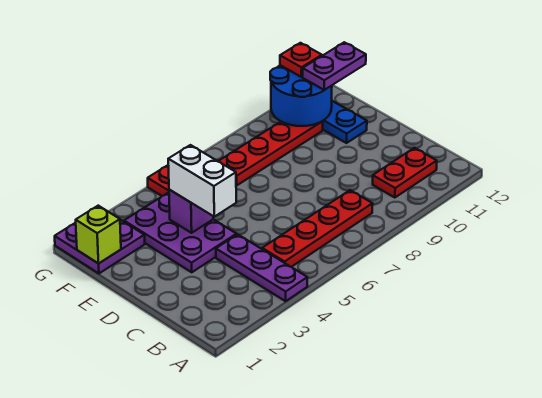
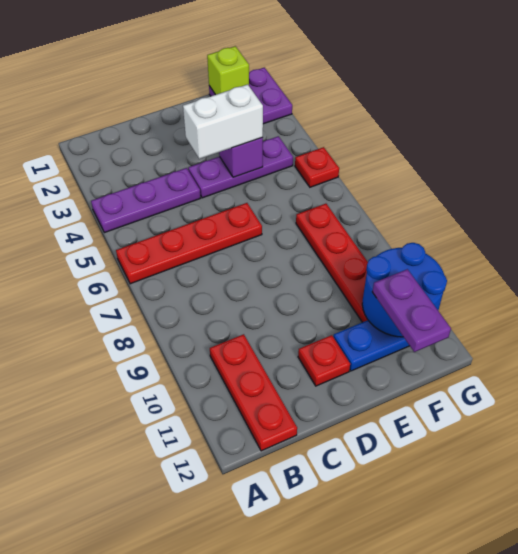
red 1x4 plate [262,190,373,267] -> red 1x4 plate turned to [116,203,262,284]
red 1x2 plate [373,148,437,198] -> red 1x3 plate [210,334,297,451]
purple 2x3 plate [124,192,237,272] -> purple 1x3 plate [188,136,293,198]
red 1x1 plate [280,43,322,77] -> red 1x1 plate moved to [298,335,350,386]

